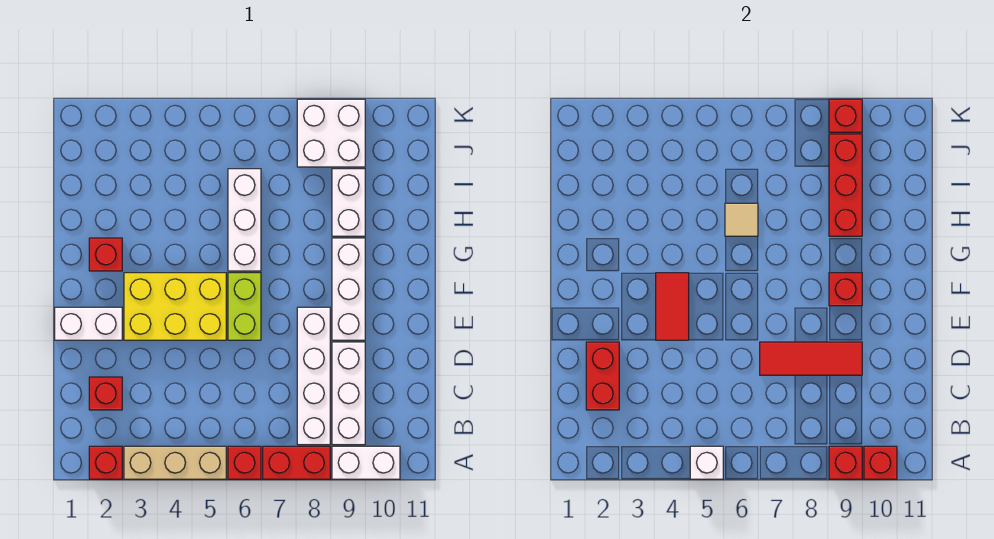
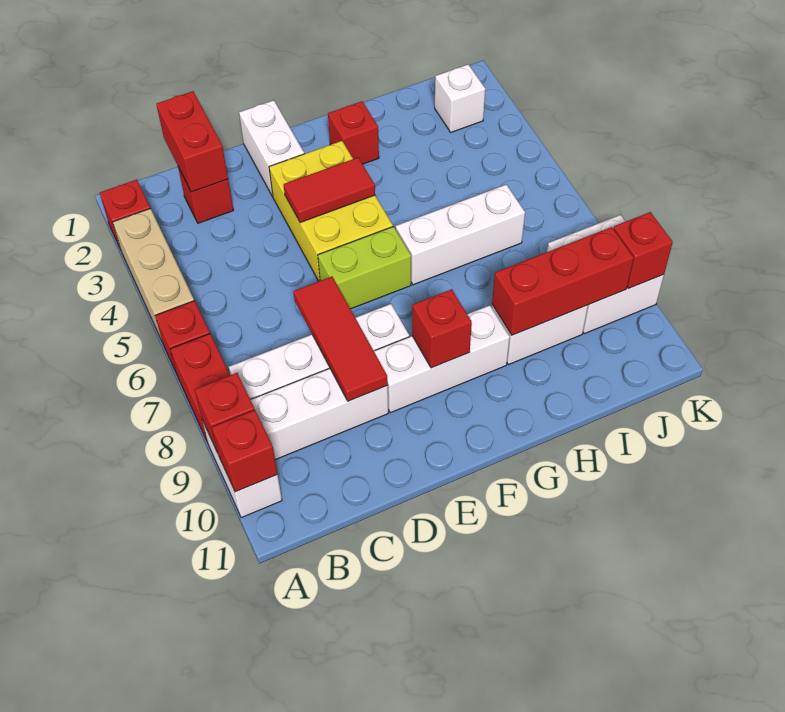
white 1x1 brick [690,446,723,479] -> white 1x1 brick moved to [435,64,485,132]
red 1x2 brick [586,342,619,410] -> red 1x2 brick turned to [156,91,228,192]
tan 1x1 tile [725,203,758,236] -> none

